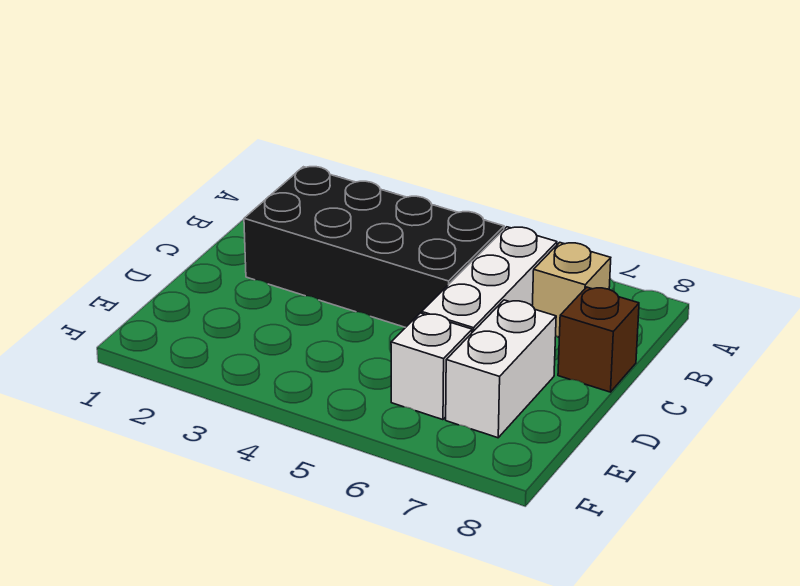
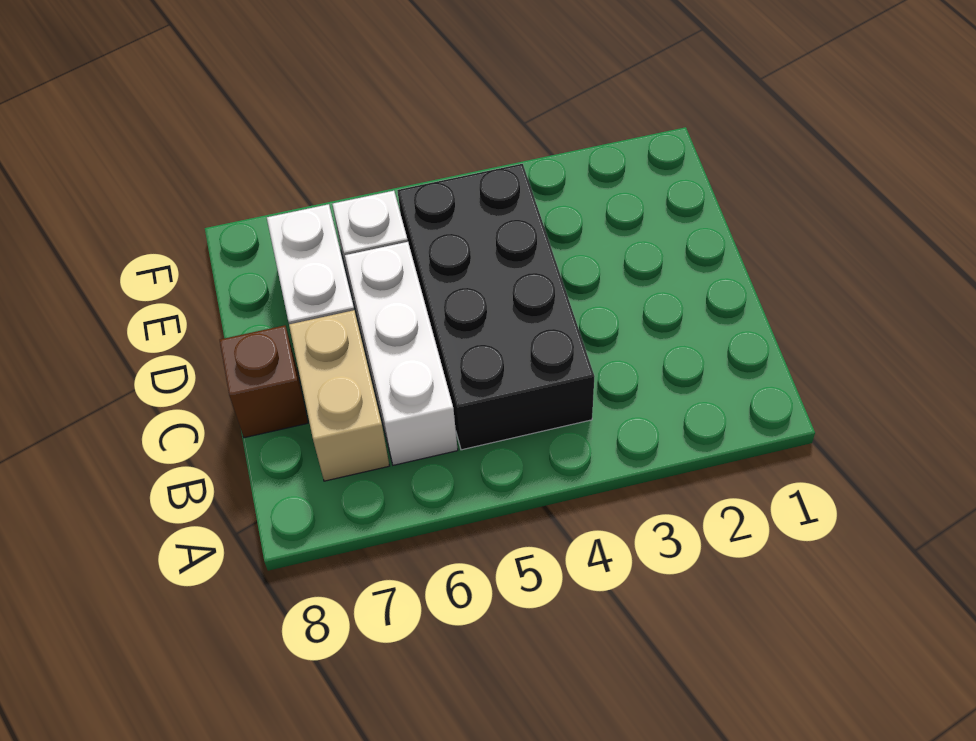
black 2x4 brick [244,167,504,327] -> black 2x4 brick turned to [397,164,594,450]
tan 1x1 brick [532,242,611,337] -> tan 1x2 brick [289,310,389,481]

